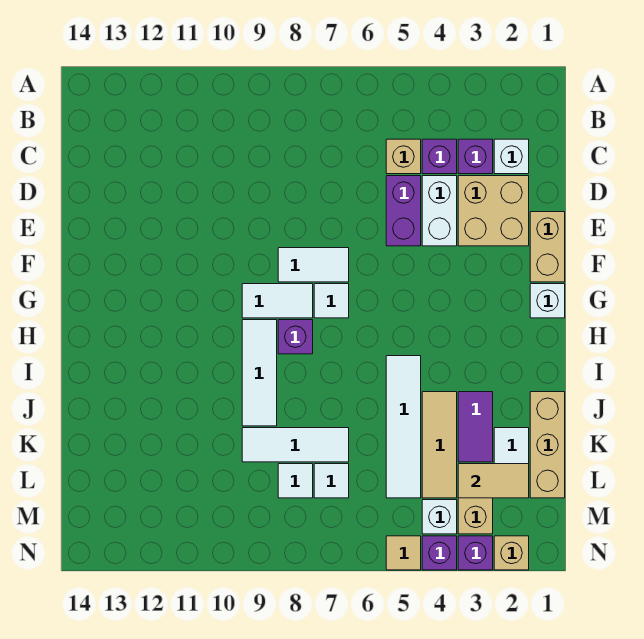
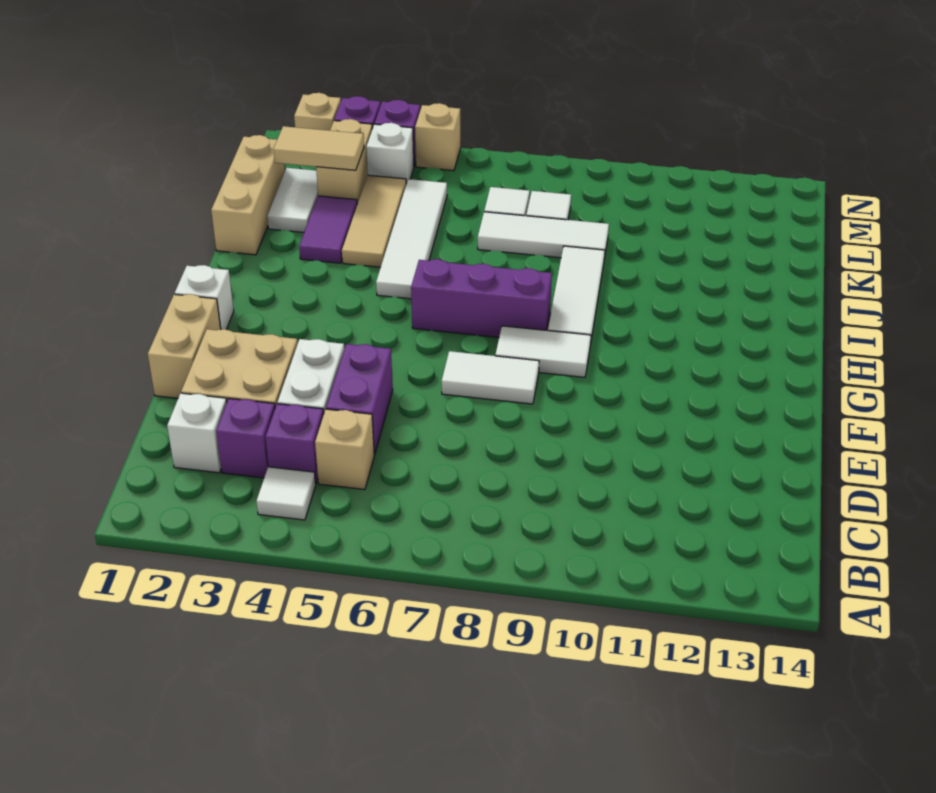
white 1x1 tile [314,284,349,318] -> white 1x1 tile moved to [256,467,316,520]
purple 1x1 brick [278,320,313,354] -> purple 1x3 brick [411,259,552,337]
tan 1x1 tile [386,536,421,570] -> tan 1x1 brick [415,103,460,171]

